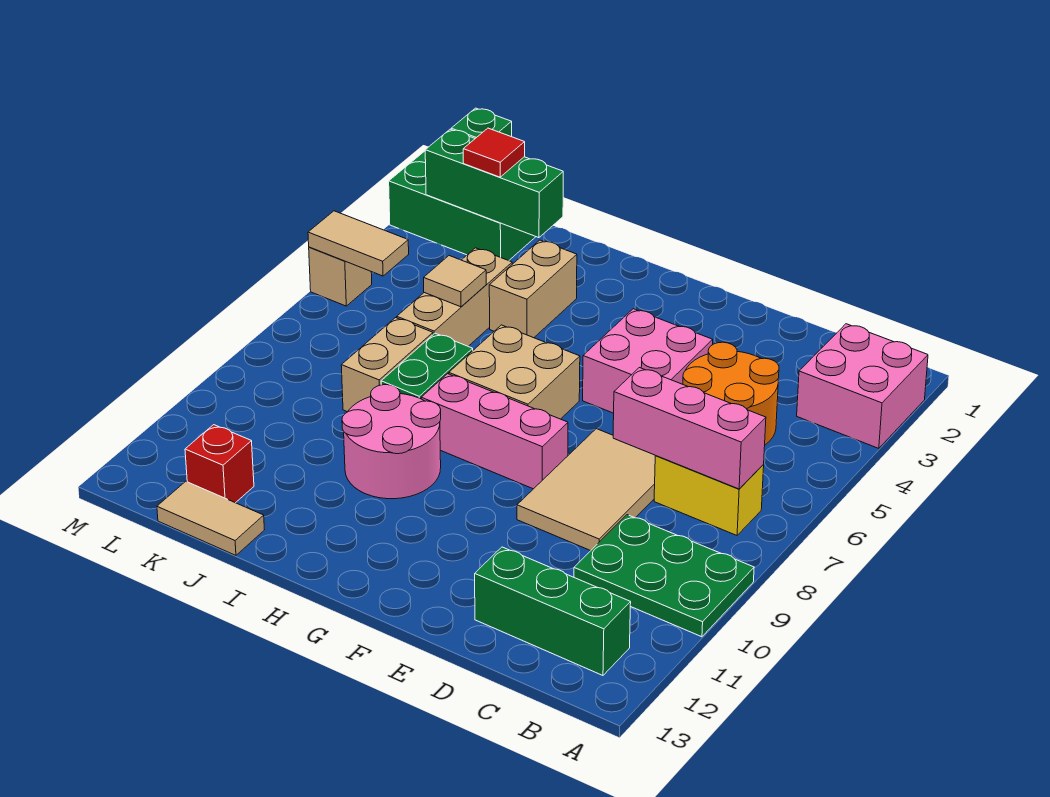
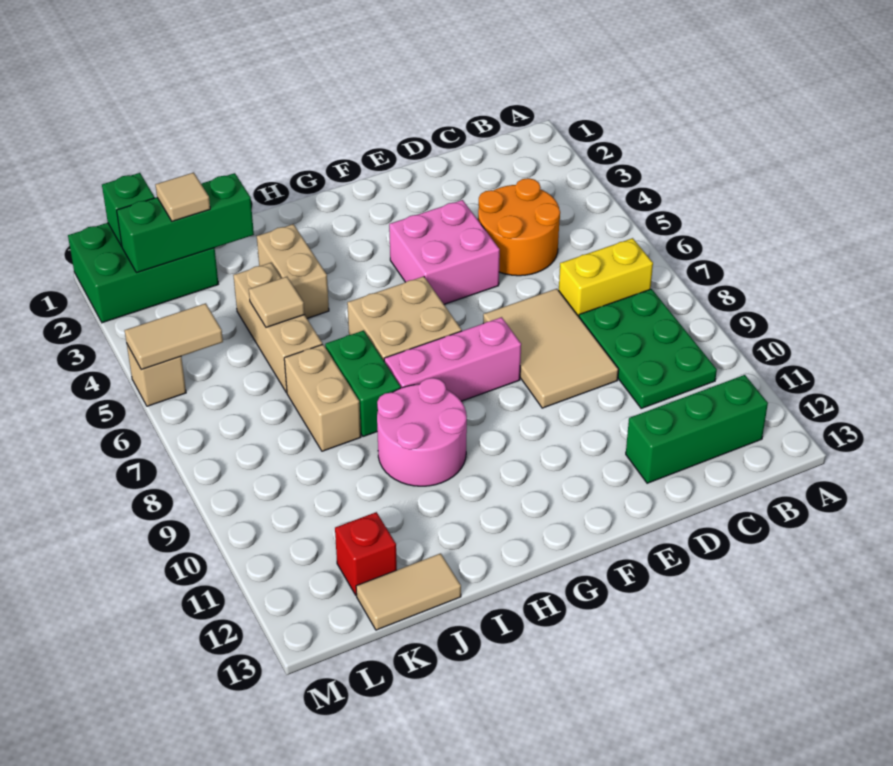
pink 2x2 brick [797,324,928,448] -> none
green 2x3 plate [574,515,754,637] -> green 2x3 plate turned to [579,289,717,408]
pink 1x3 brick [613,368,766,489] -> none
red 1x1 tile [463,128,525,177] -> tan 1x1 tile [156,172,210,221]

